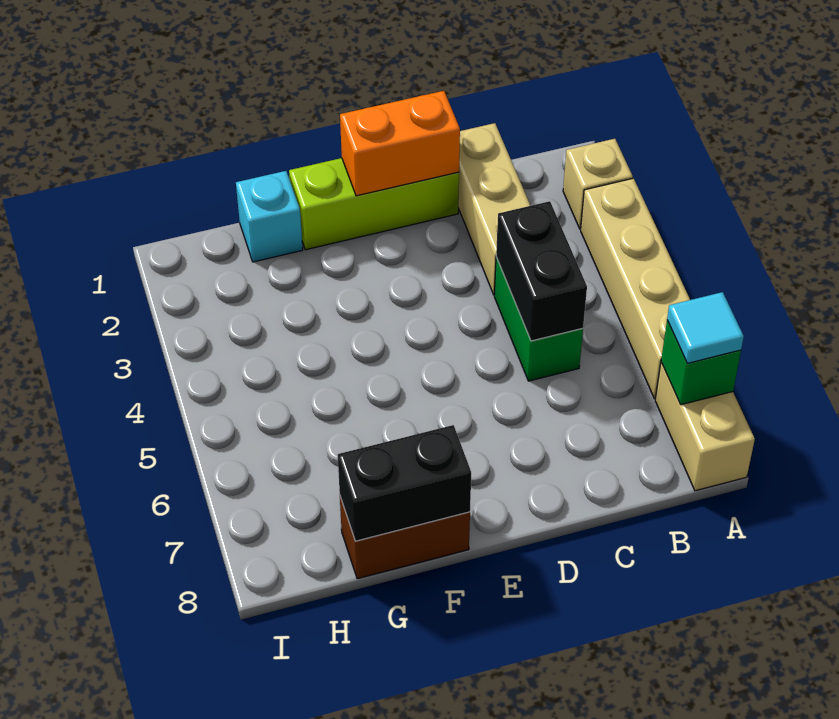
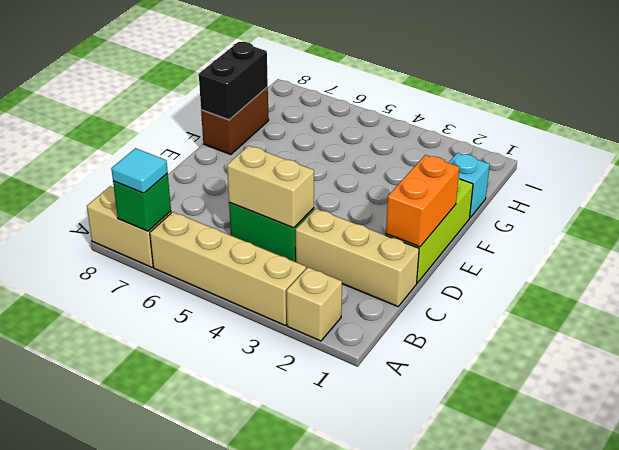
black 1x2 brick [496,201,587,341] -> tan 1x2 brick [227,146,314,228]

